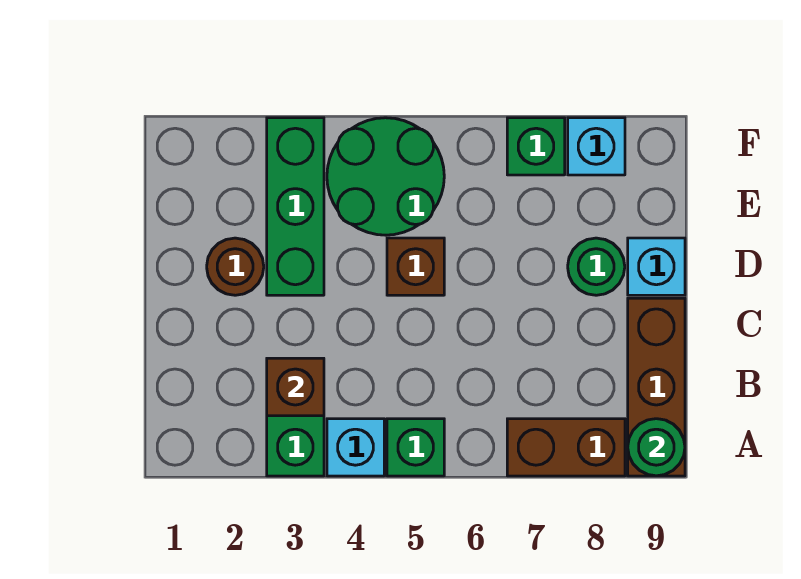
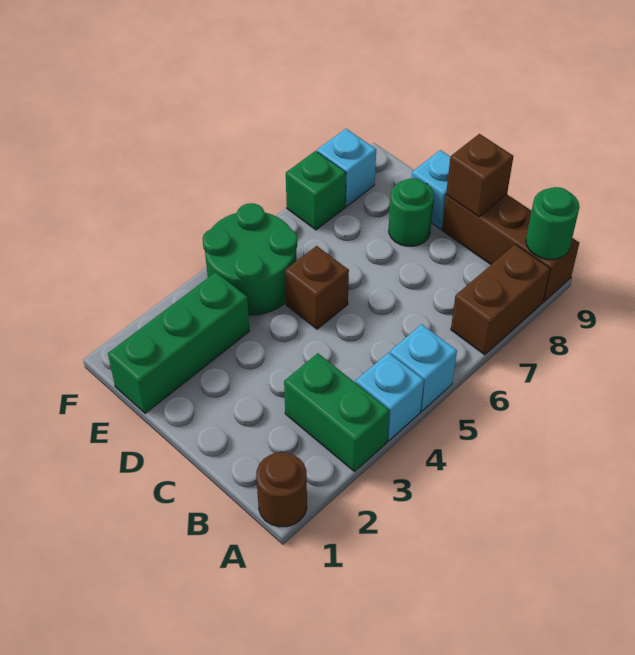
green 1x1 brick [387,419,444,476] -> cyan 1x1 brick [390,324,457,411]
brown 1x1 brick [267,358,324,416] -> brown 1x1 brick moved to [446,134,514,217]
brown 1x1 round brick [207,238,264,295] -> brown 1x1 round brick moved to [256,453,307,527]
green 1x3 brick [267,118,324,295] -> green 1x3 brick turned to [108,272,250,413]

